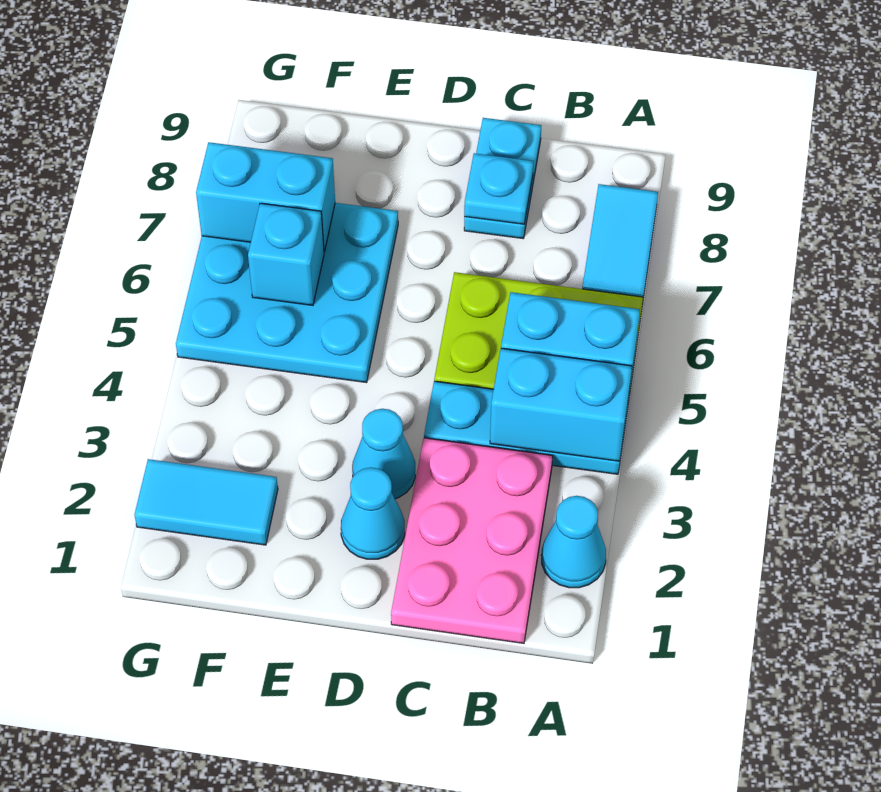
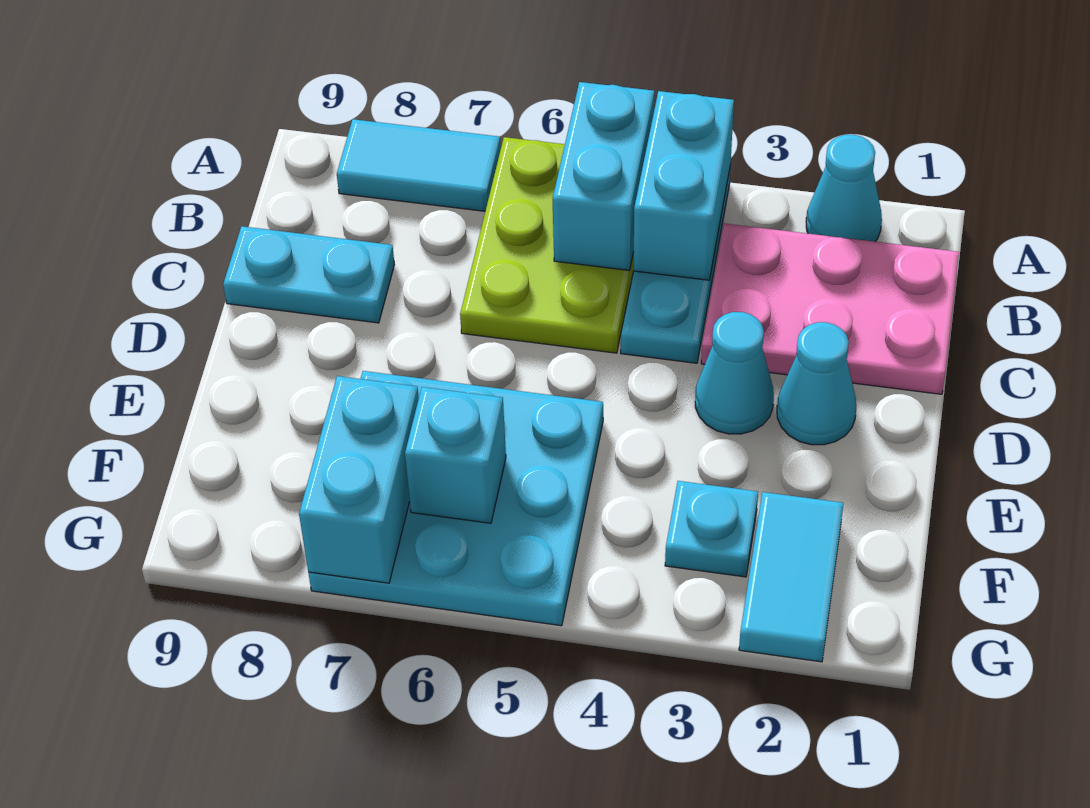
cyan 1x1 plate [464,153,534,224] -> cyan 1x1 plate moved to [665,481,758,577]

